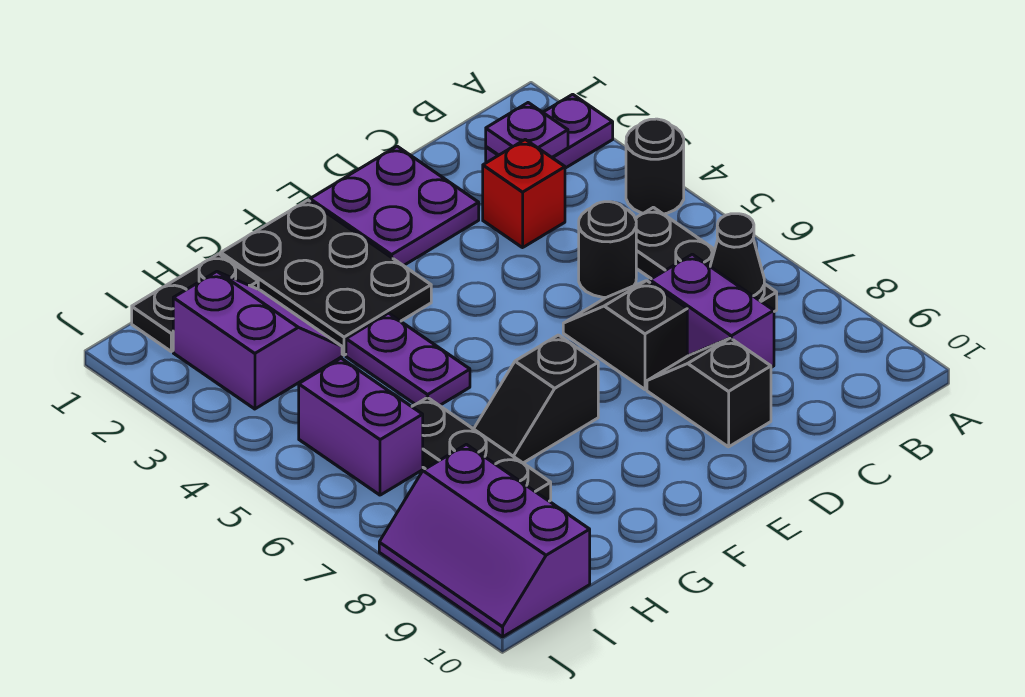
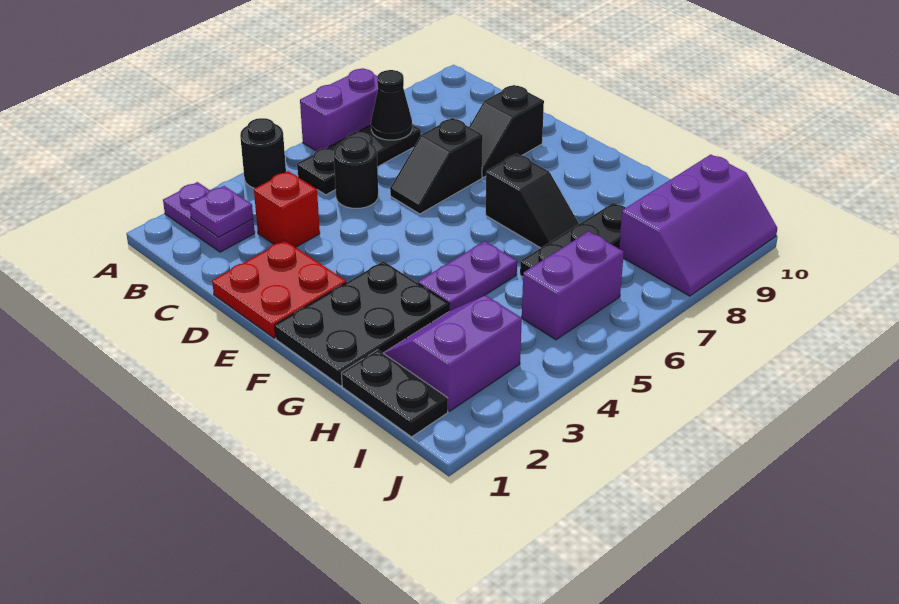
purple 1x2 brick [650,254,774,367] -> purple 1x2 brick moved to [300,68,378,151]
purple 2x2 plate [310,146,479,266] -> red 2x2 plate [212,240,346,338]

